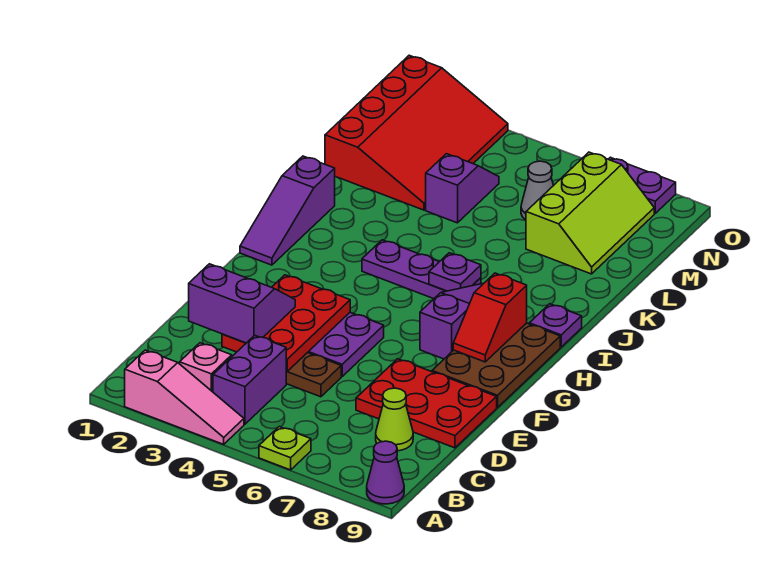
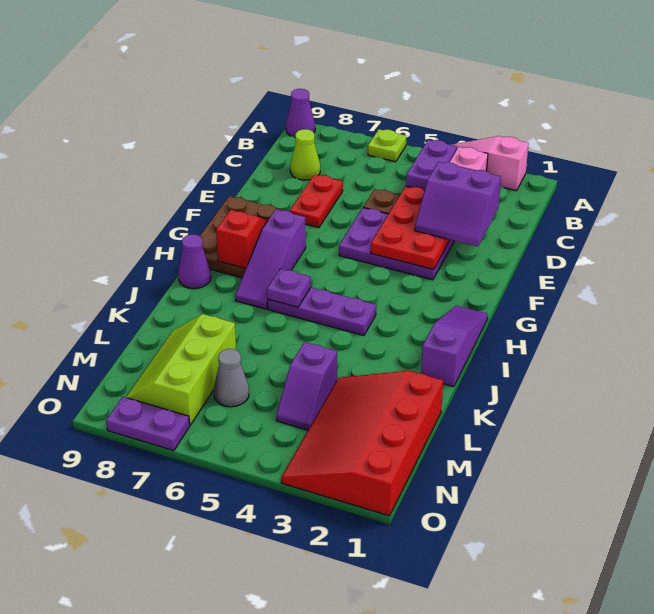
red 2x3 plate [356,359,497,448] -> red 1x2 plate [290,174,343,228]
purple 1x1 plate [529,304,582,347] -> purple 1x1 cone [178,234,211,289]

